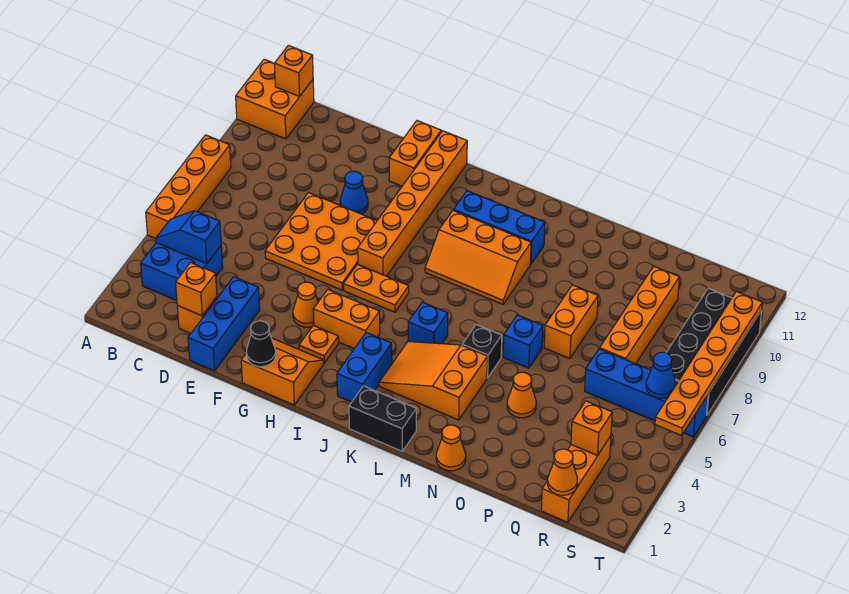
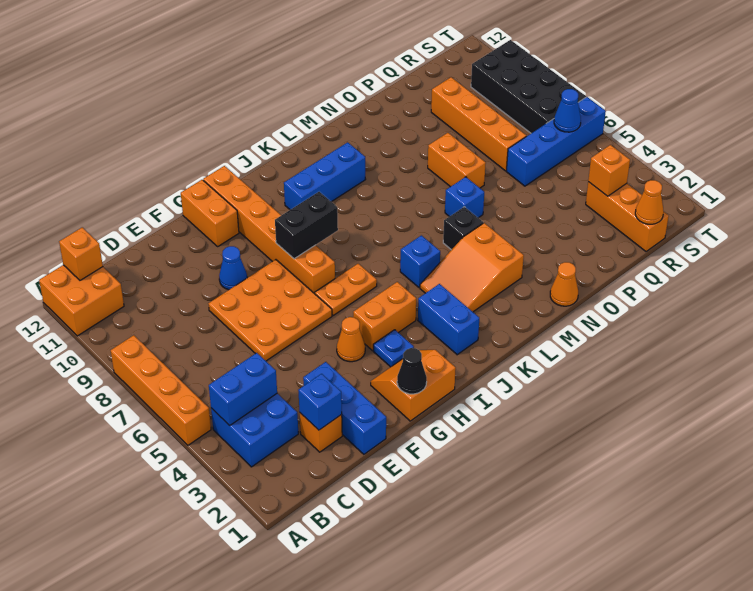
blue 1x2 slope [156,211,221,264] -> blue 1x2 brick [209,353,277,426]
orange 1x1 brick [176,263,217,316] -> blue 1x1 brick [298,374,342,430]
orange 1x1 plate [299,325,339,363] -> blue 1x1 plate [373,330,414,367]
orange 2x3 slope [425,211,531,304] -> none
black 1x2 brick [349,386,416,451] -> black 1x2 brick moved to [275,192,338,259]
orange 1x1 cone [507,372,536,418] -> none
orange 1x6 plate [655,292,762,436] -> none

